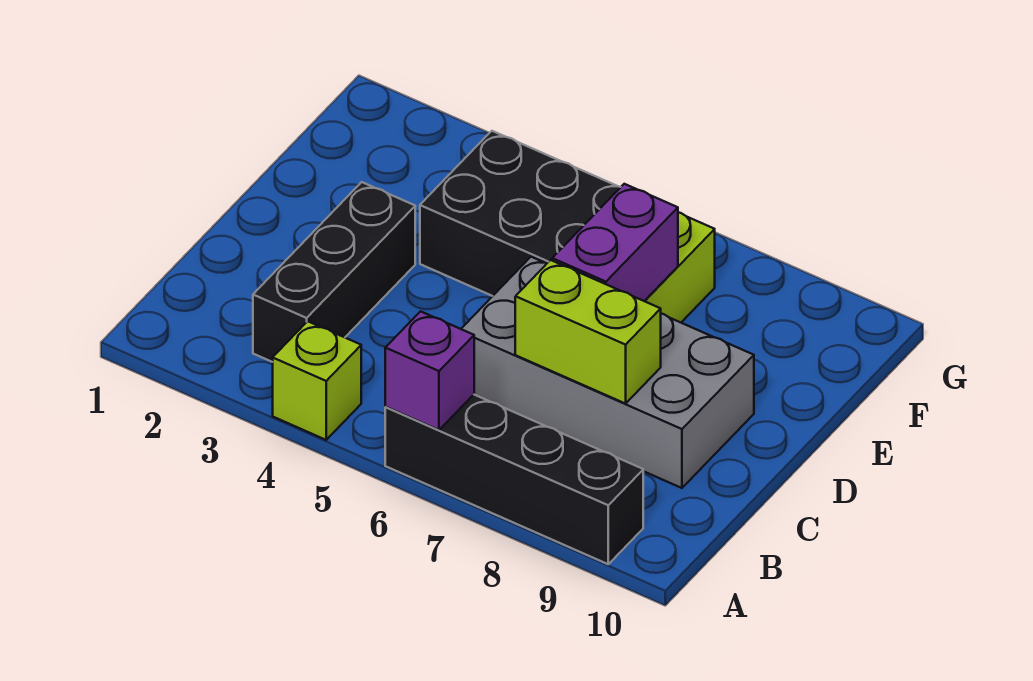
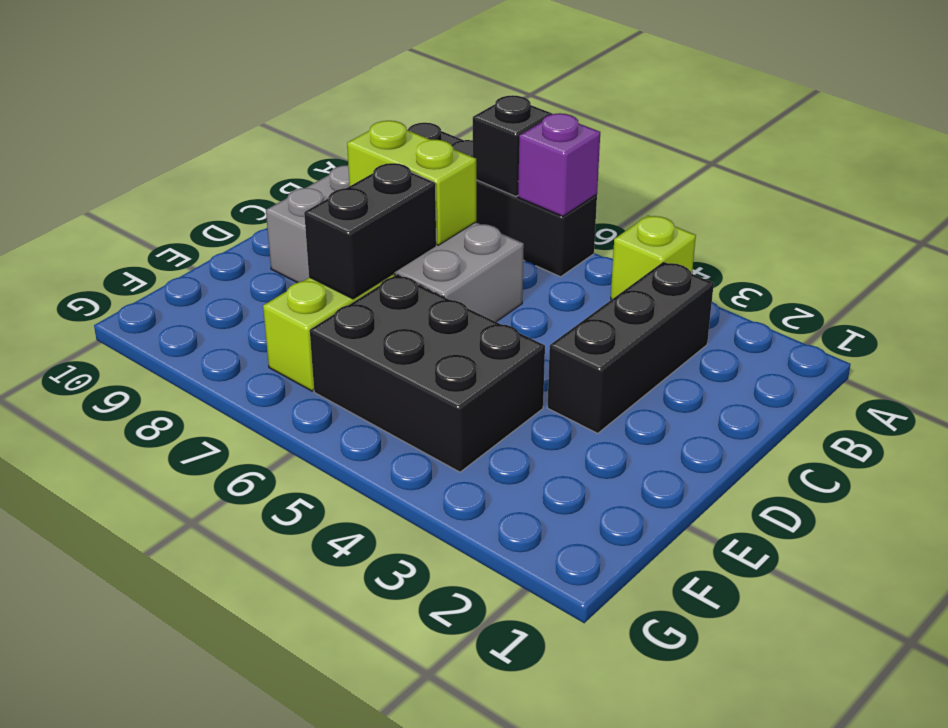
none -> black 1x1 brick [473,95,552,197]
purple 1x2 brick [552,184,678,301] -> black 1x2 brick [304,163,436,299]

